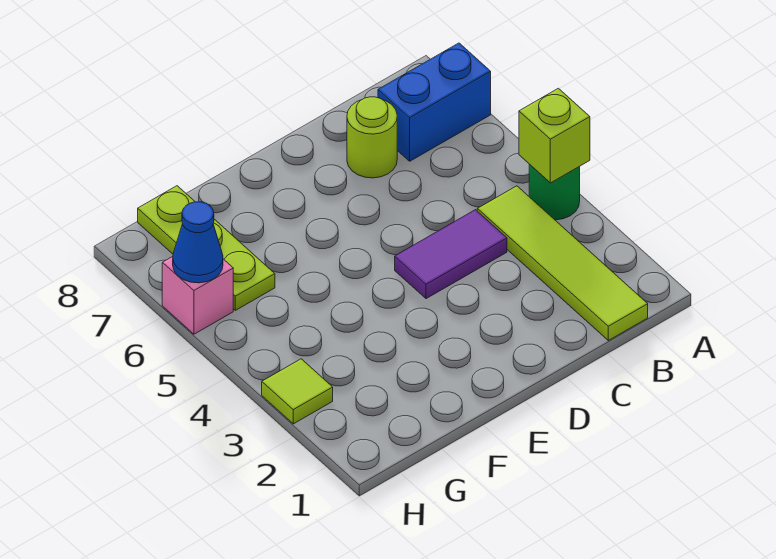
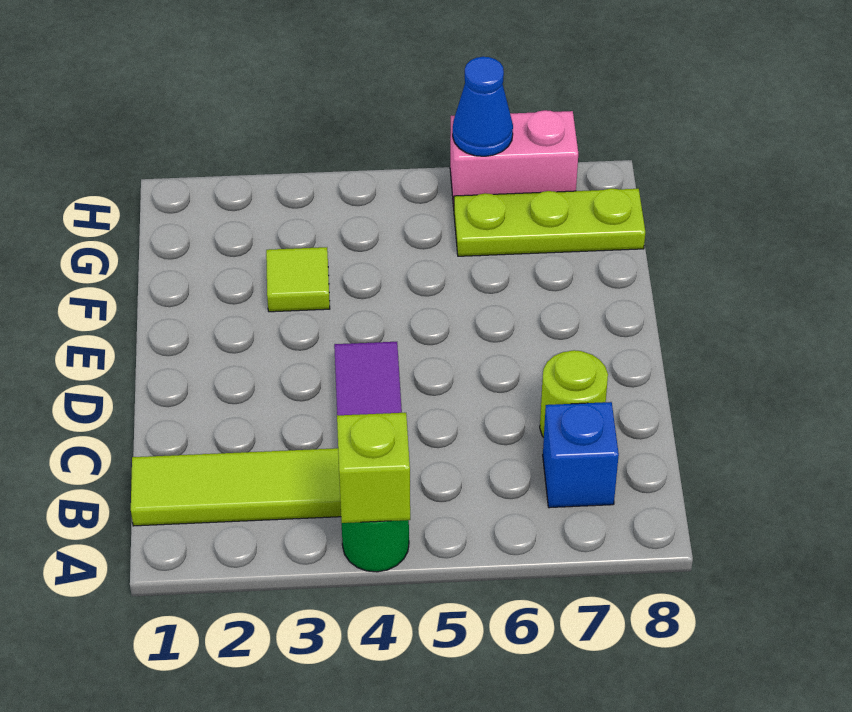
blue 1x2 brick [378,43,491,161] -> blue 1x1 brick [543,402,619,508]
lime 1x1 tile [262,359,333,424] -> lime 1x1 tile moved to [266,247,330,312]
pink 1x1 brick [162,257,233,334] -> pink 1x2 brick [450,110,578,207]

